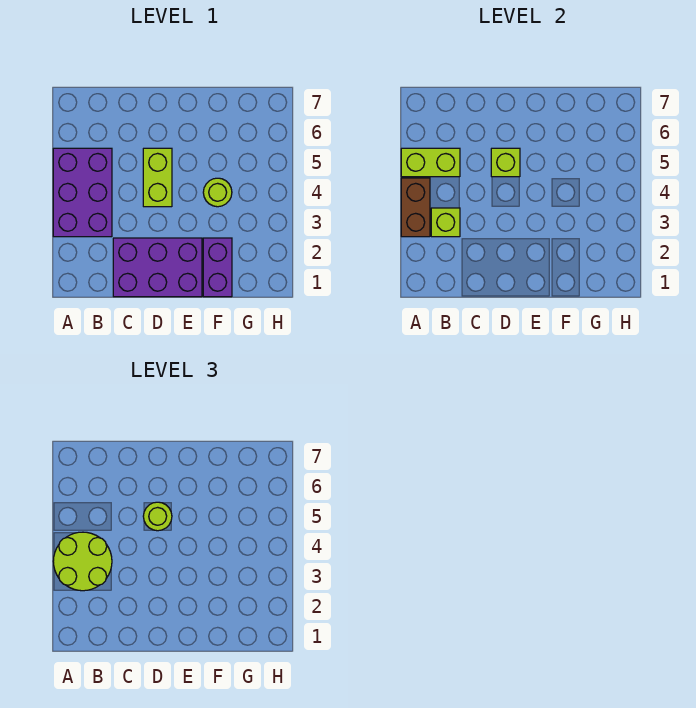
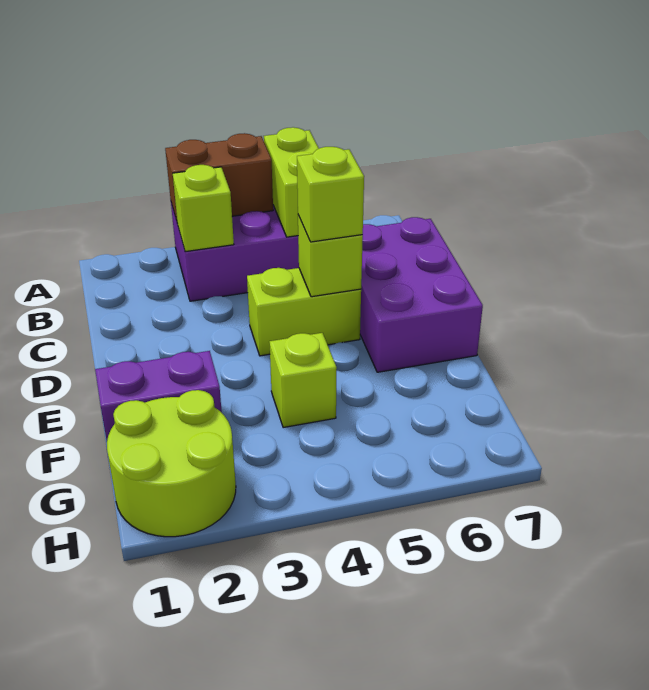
lime 2x2 round brick [53,532,112,591] -> lime 2x2 round brick moved to [107,390,236,537]
purple 2x3 brick [113,238,202,297] -> purple 2x3 brick moved to [360,217,483,372]
lime 1x1 round brick [143,502,172,531] -> lime 1x1 brick [297,147,364,242]
lime 1x1 round brick [203,178,232,207] -> lime 1x1 brick [269,333,337,428]

